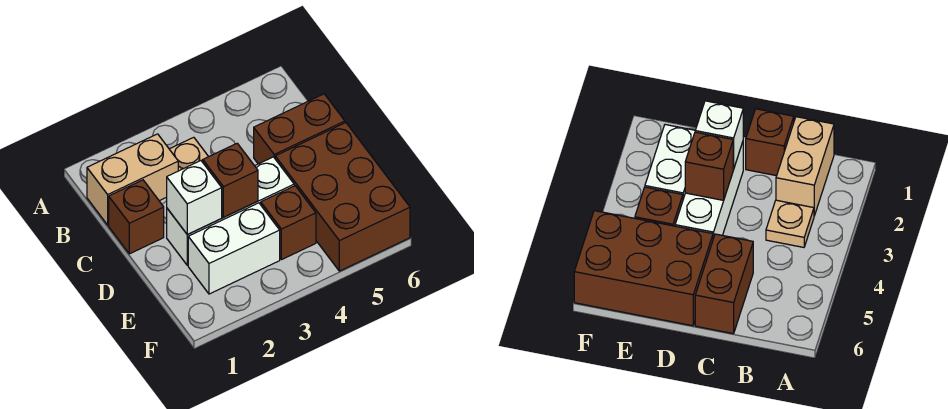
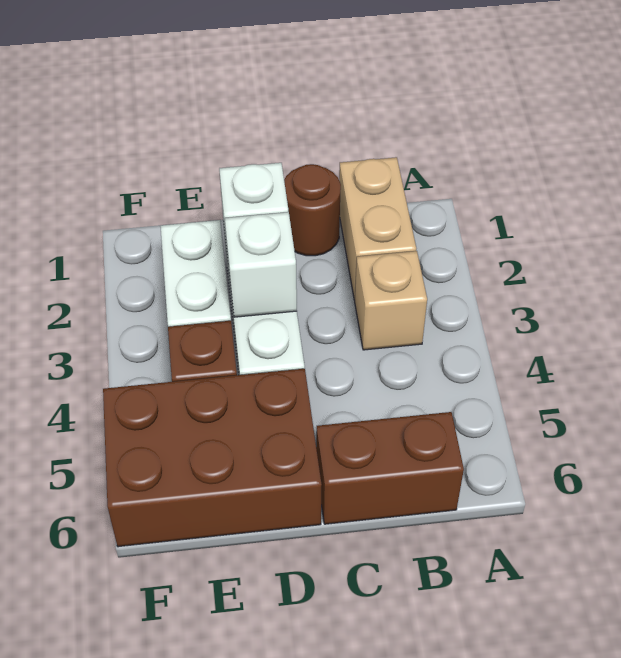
tan 1x1 plate [170,137,208,171] -> tan 1x1 brick [355,251,427,350]
brown 1x1 brick [109,180,164,254] -> brown 1x1 round brick [284,164,341,256]
brown 1x2 brick [254,94,345,164] -> brown 1x2 brick turned to [316,412,464,524]
brown 1x1 brick [203,143,258,217] -> white 1x1 brick [225,212,297,317]

